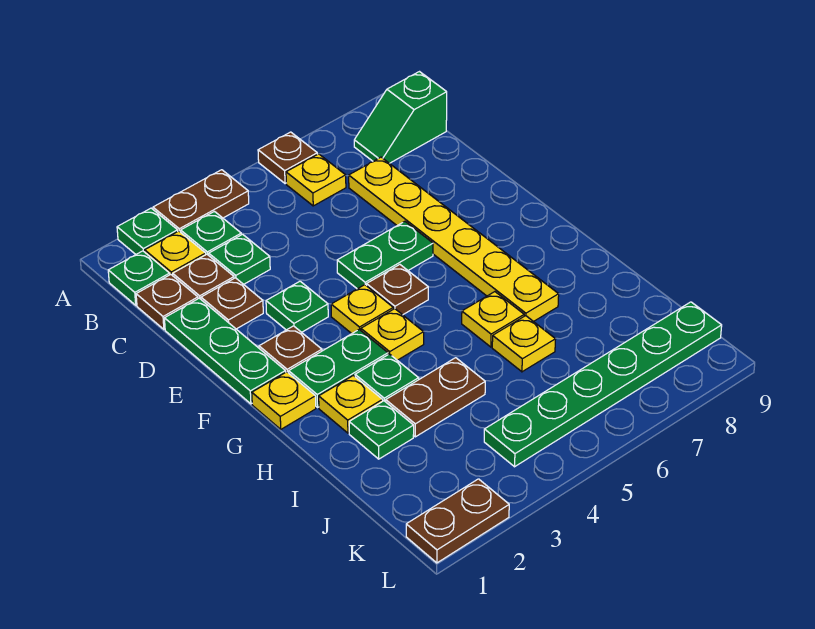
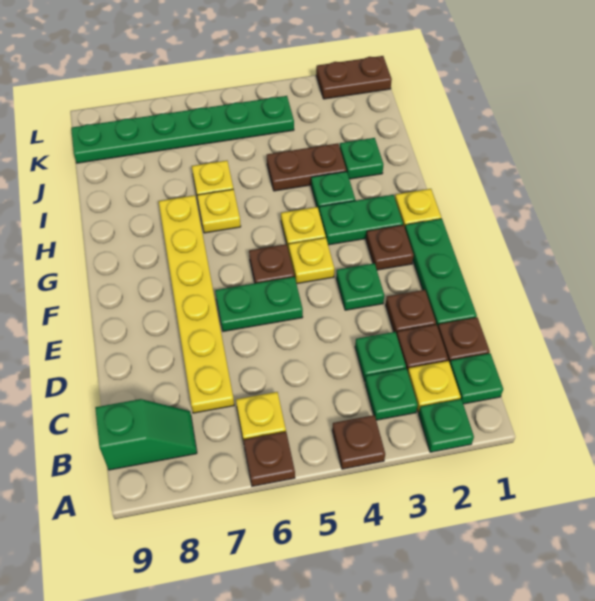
brown 1x2 plate [153,170,249,232] -> brown 1x1 plate [332,415,385,469]
yellow 1x1 plate [319,375,383,433] -> none

